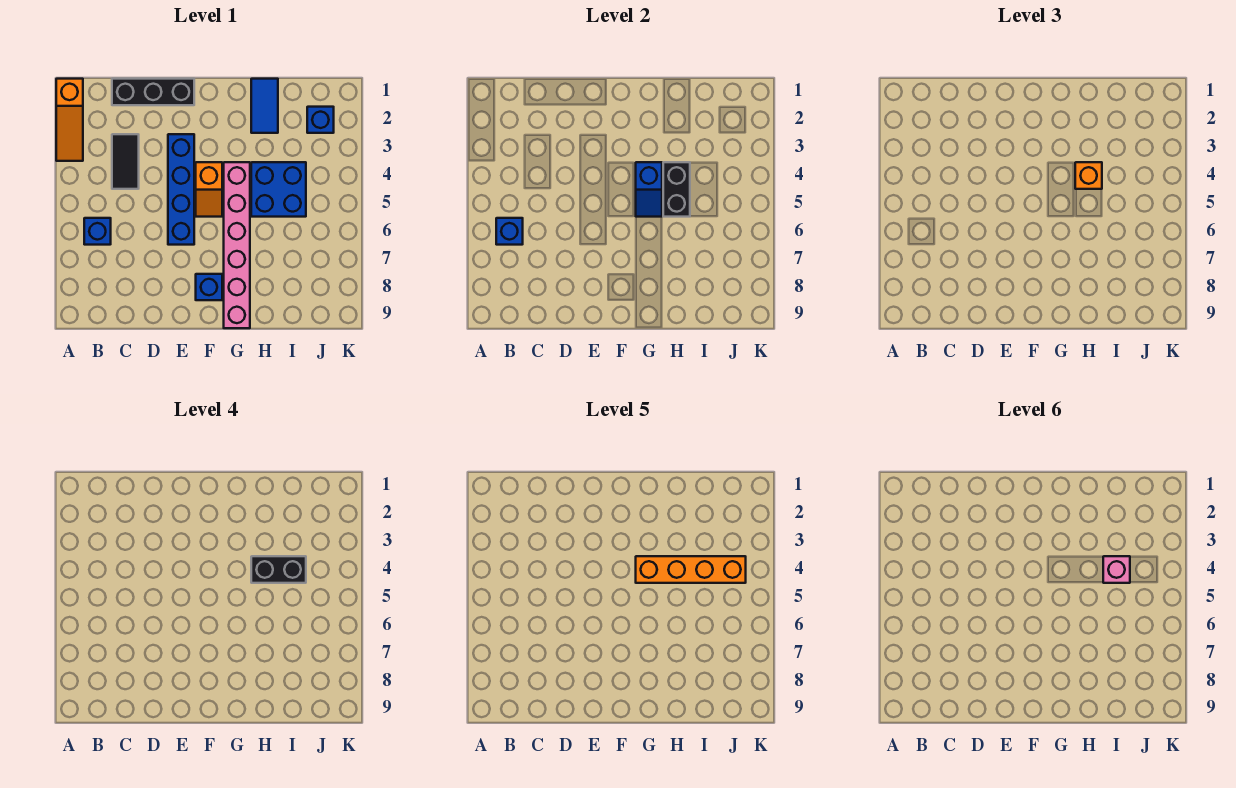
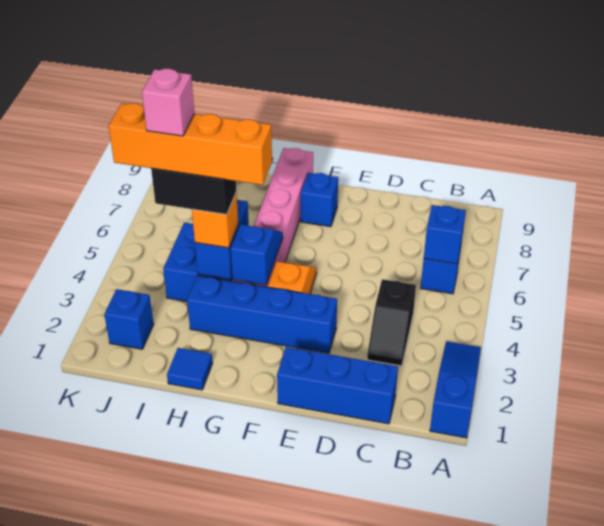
orange 1x3 slope [56,79,83,161] -> blue 1x3 slope [430,341,481,438]
black 1x3 brick [112,79,194,105] -> blue 1x3 brick [277,347,398,424]
black 1x2 tile [112,134,139,189] -> black 1x2 slope [367,279,416,366]
blue 1x4 brick [168,134,194,245] -> blue 1x4 brick turned to [187,276,337,353]
blue 1x2 tile [251,79,278,133] -> blue 1x1 tile [167,348,212,390]
black 1x2 brick [663,162,690,217] -> blue 1x2 brick [195,200,249,279]

